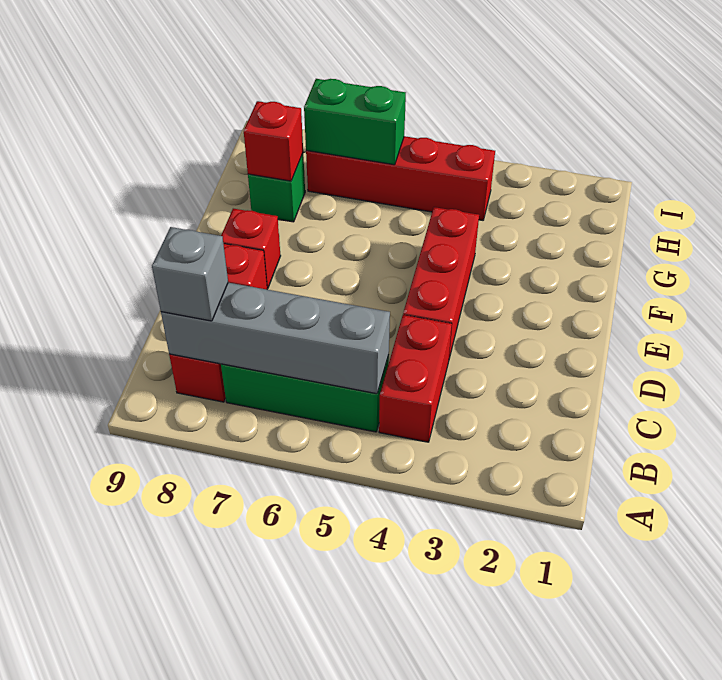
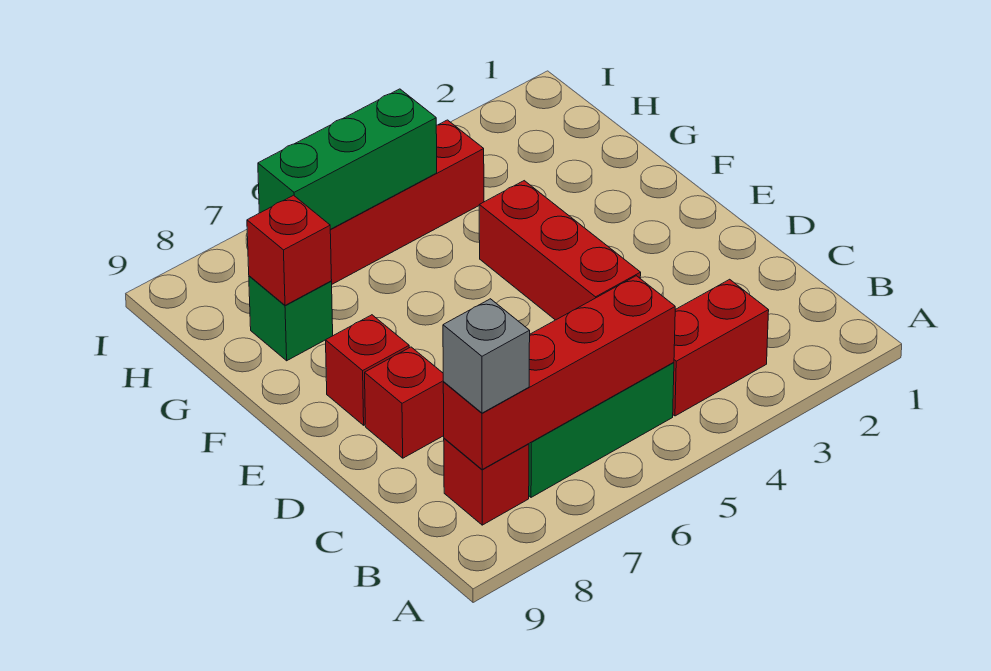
red 1x2 brick [379,315,452,442] -> red 1x2 brick turned to [673,279,769,416]
grey 1x4 brick [161,283,390,394] -> red 1x4 brick [443,276,675,469]
green 1x2 brick [304,79,406,165] -> green 1x3 brick [258,89,437,229]

